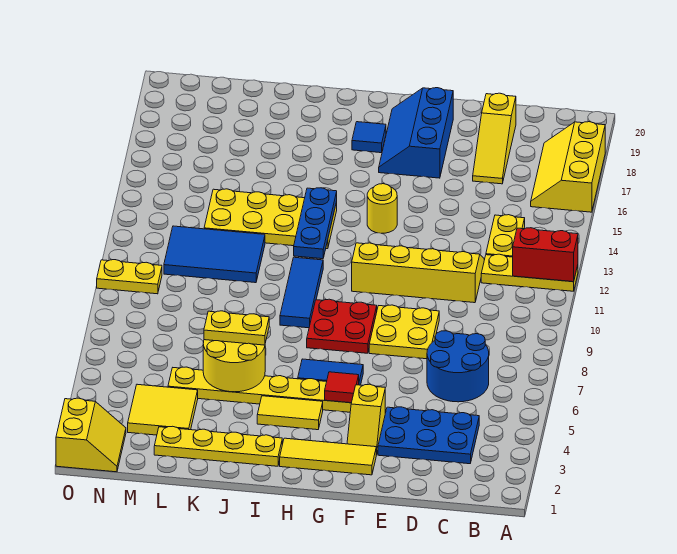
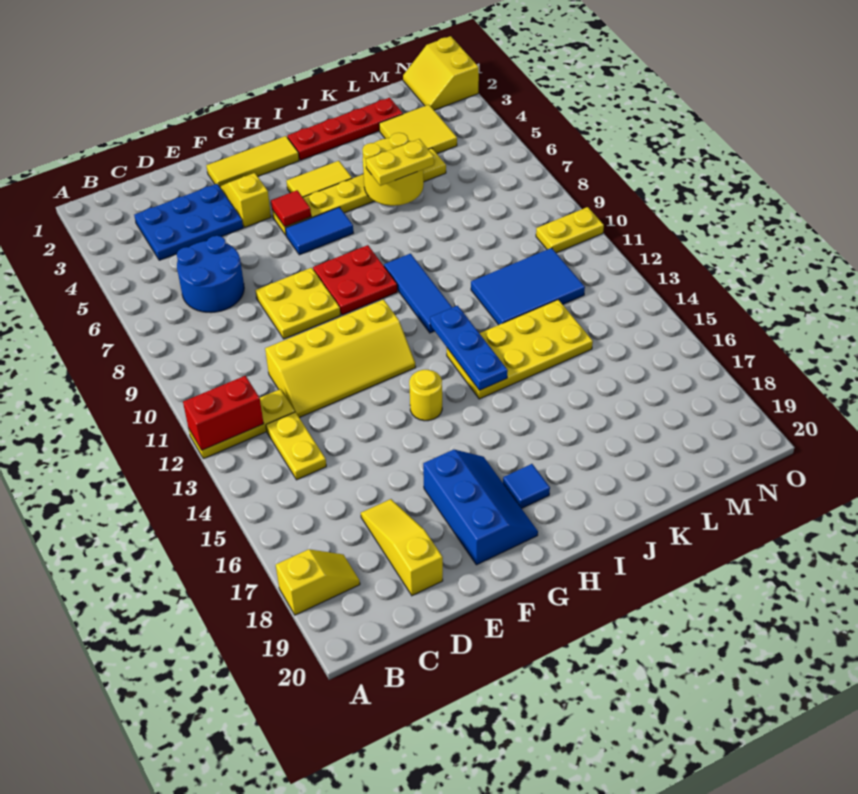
yellow 2x3 slope [531,122,605,212] -> yellow 1x2 slope [276,549,360,615]
yellow 1x4 plate [154,426,282,466] -> red 1x4 plate [287,98,403,160]

